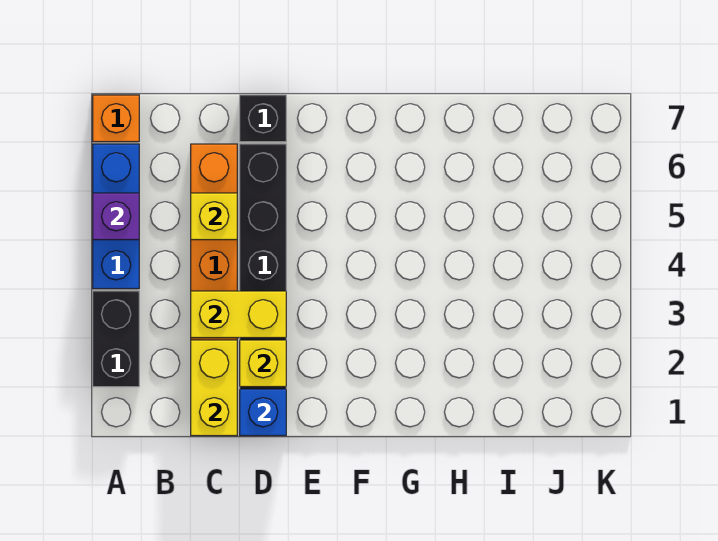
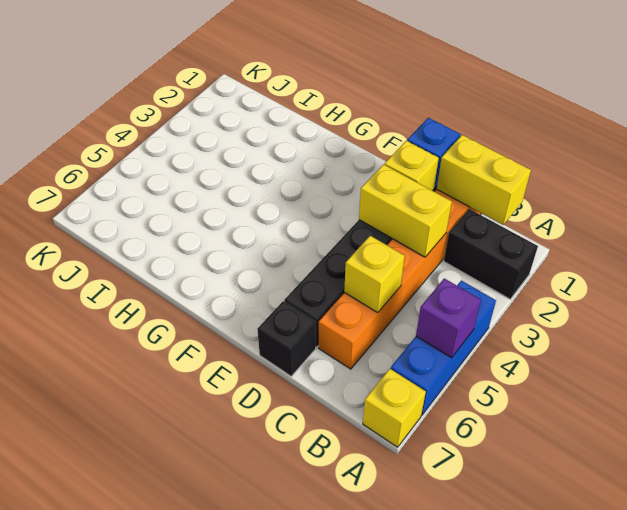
black 1x2 brick [93,291,139,387] -> black 1x2 brick turned to [444,209,538,299]
orange 1x1 brick [93,95,139,142] -> yellow 1x1 brick [363,369,426,447]
yellow 1x2 brick [191,340,237,436] -> yellow 1x2 brick turned to [437,135,531,225]

